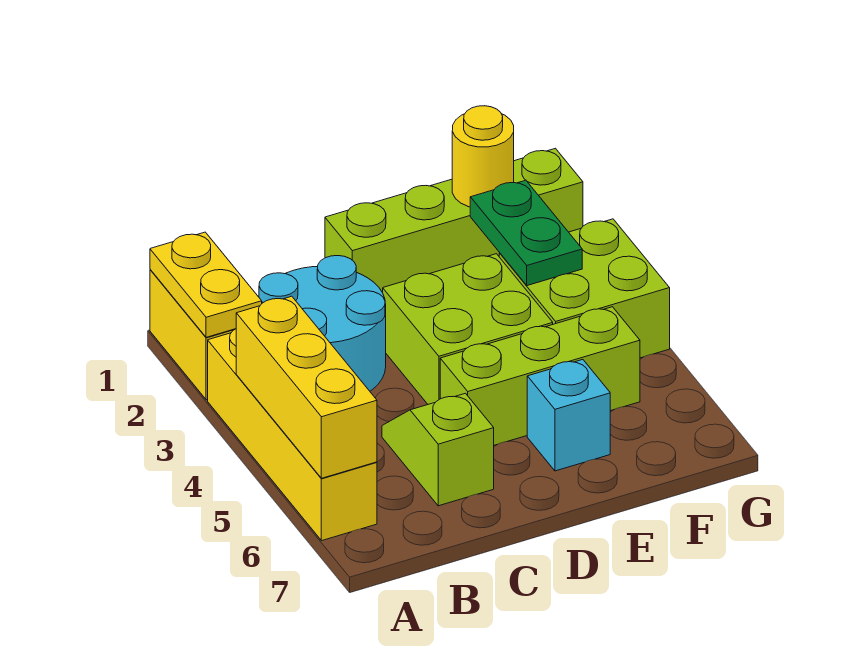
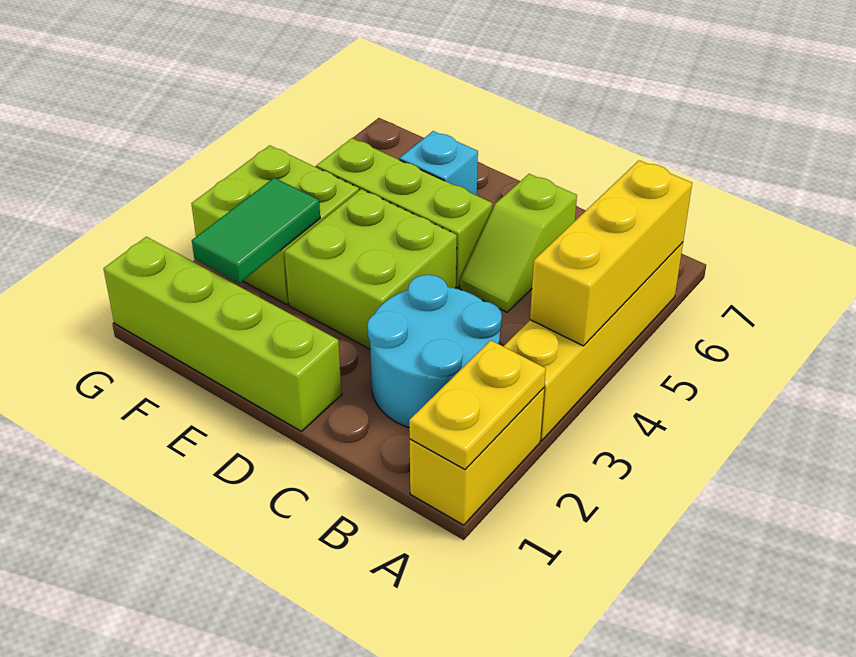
yellow 1x1 round brick [452,106,514,207] -> none
green 1x2 plate [470,180,582,286] -> green 1x2 tile [192,178,320,283]

